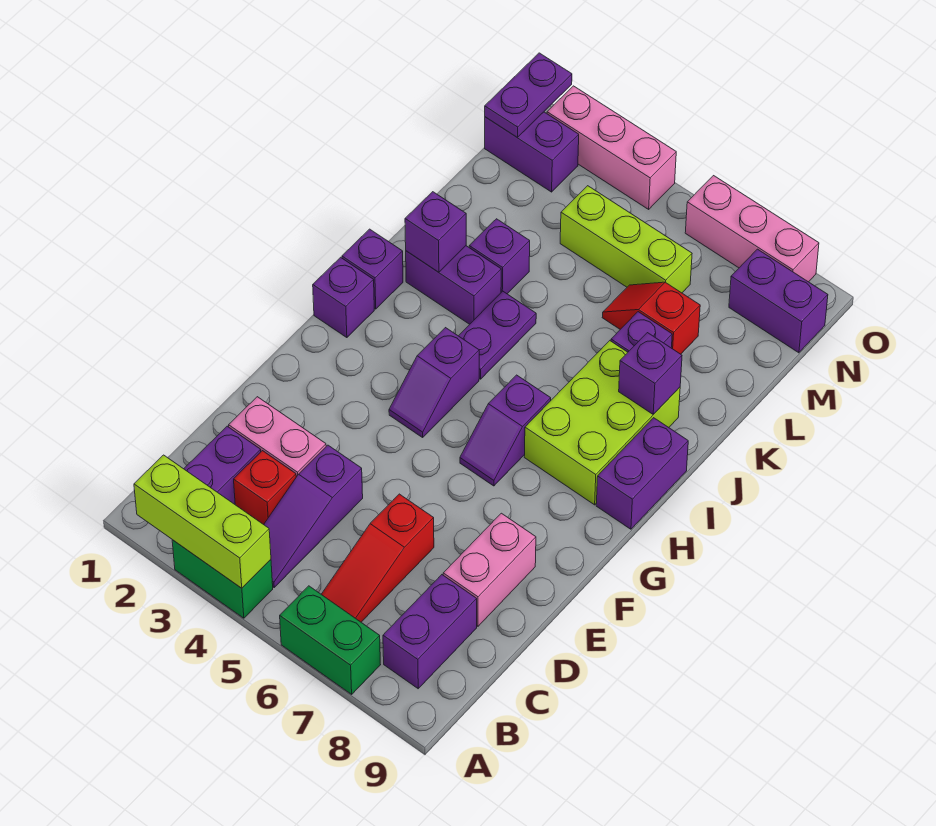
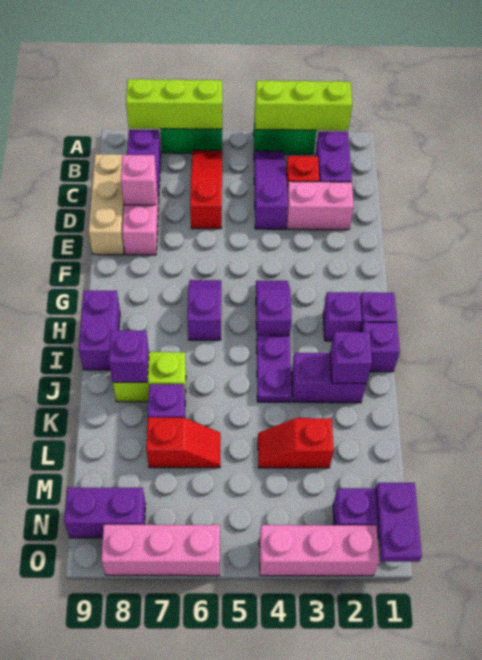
none -> tan 1x3 brick [88,154,125,255]
none -> pink 1x1 brick [121,155,157,205]
lime 2x3 brick [524,341,680,505] -> lime 1x2 brick [113,352,186,402]
purple 1x1 brick [469,219,530,294] -> purple 1x1 brick moved to [323,292,362,341]
none -> red 1x2 slope [258,418,334,468]
lime 1x3 brick [560,186,692,293] -> lime 1x3 brick moved to [126,79,222,129]

